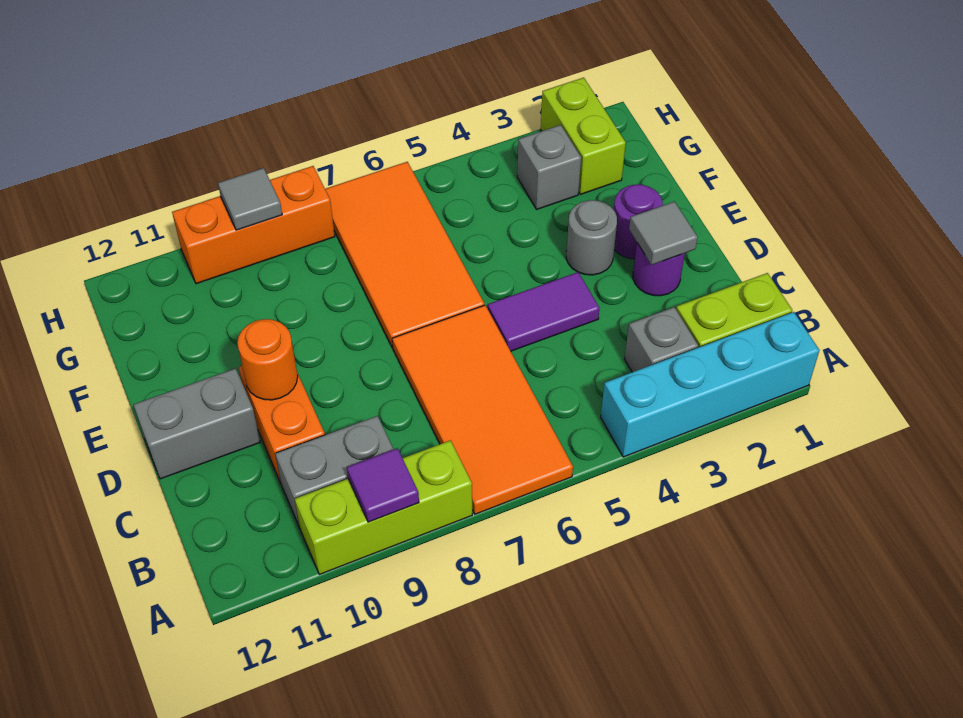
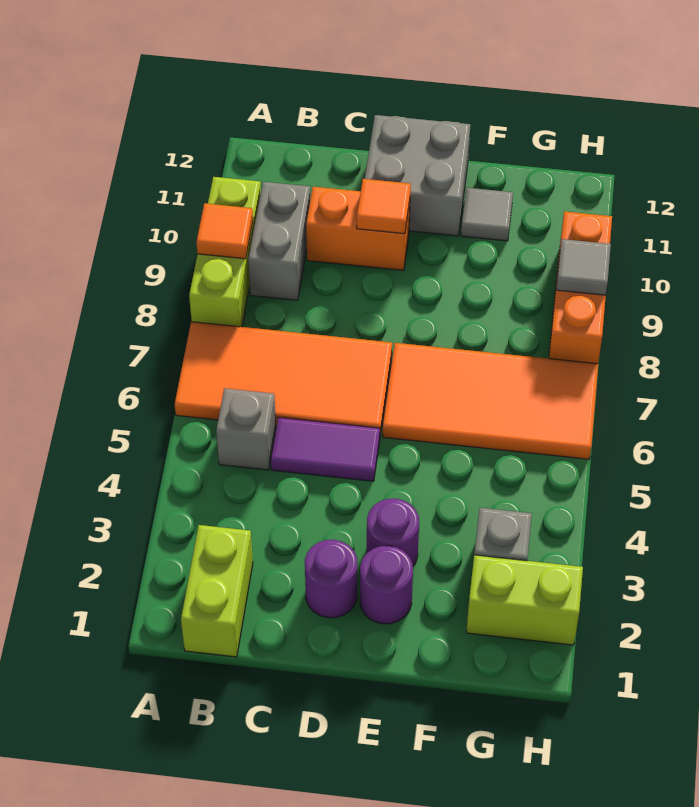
cyan 1x4 brick [601,312,819,457] -> none
purple 1x1 tile [347,448,419,522] -> orange 1x1 tile [196,203,253,259]
grey 1x1 brick [625,307,698,372] -> grey 1x1 brick moved to [216,388,276,470]
grey 1x1 tile [629,202,698,265] -> grey 1x1 tile moved to [461,188,513,241]
purple 1x2 tile [488,272,600,351] -> purple 1x2 tile turned to [271,417,380,481]
orange 1x1 round brick [237,319,298,400] -> orange 1x1 tile [357,179,411,234]
grey 1x2 brick [133,368,260,479] -> grey 2x2 brick [365,115,470,236]
grey 1x1 round brick [566,200,617,275] -> purple 1x1 round brick [367,499,419,566]

